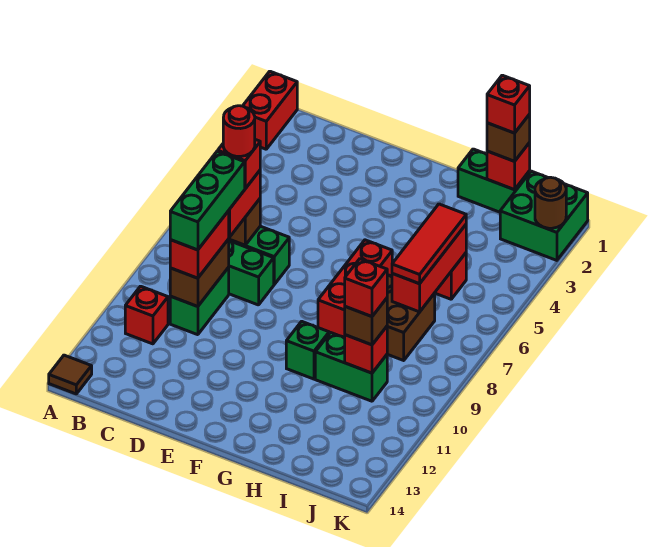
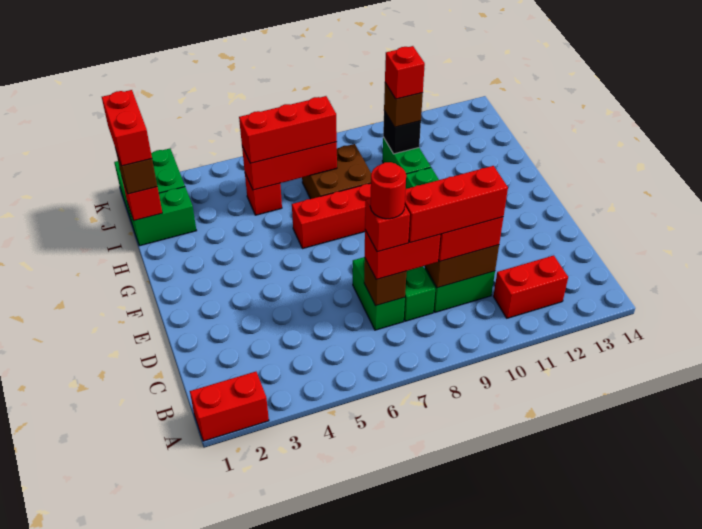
brown 1x1 tile [49,355,92,394] -> none
red 1x1 brick [125,286,168,344] -> red 1x2 brick [493,255,568,318]
green 1x3 brick [170,151,245,250] -> red 1x3 brick [405,166,508,243]
green 1x2 brick [458,149,530,212] -> green 1x2 brick turned to [128,187,197,246]
red 1x1 brick [487,75,530,133] -> red 1x2 brick [102,90,152,166]
red 1x3 tile [392,204,466,284] -> red 1x3 brick [239,96,337,163]
red 1x1 brick [345,327,387,373] -> black 1x1 brick [383,111,421,154]
brown 1x1 round brick [535,177,566,228] -> none

